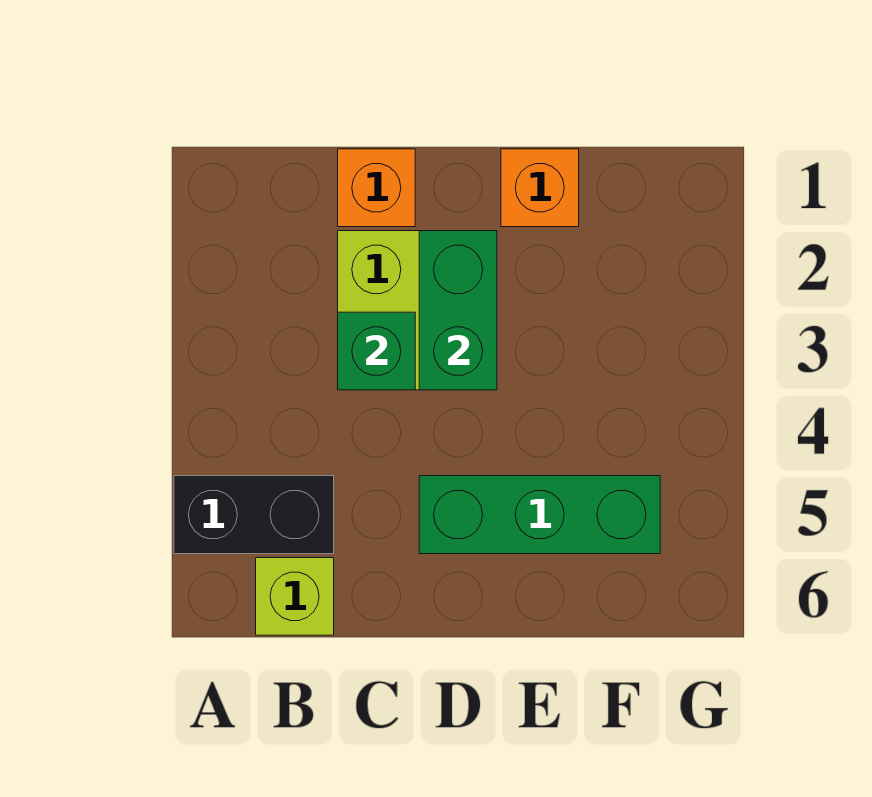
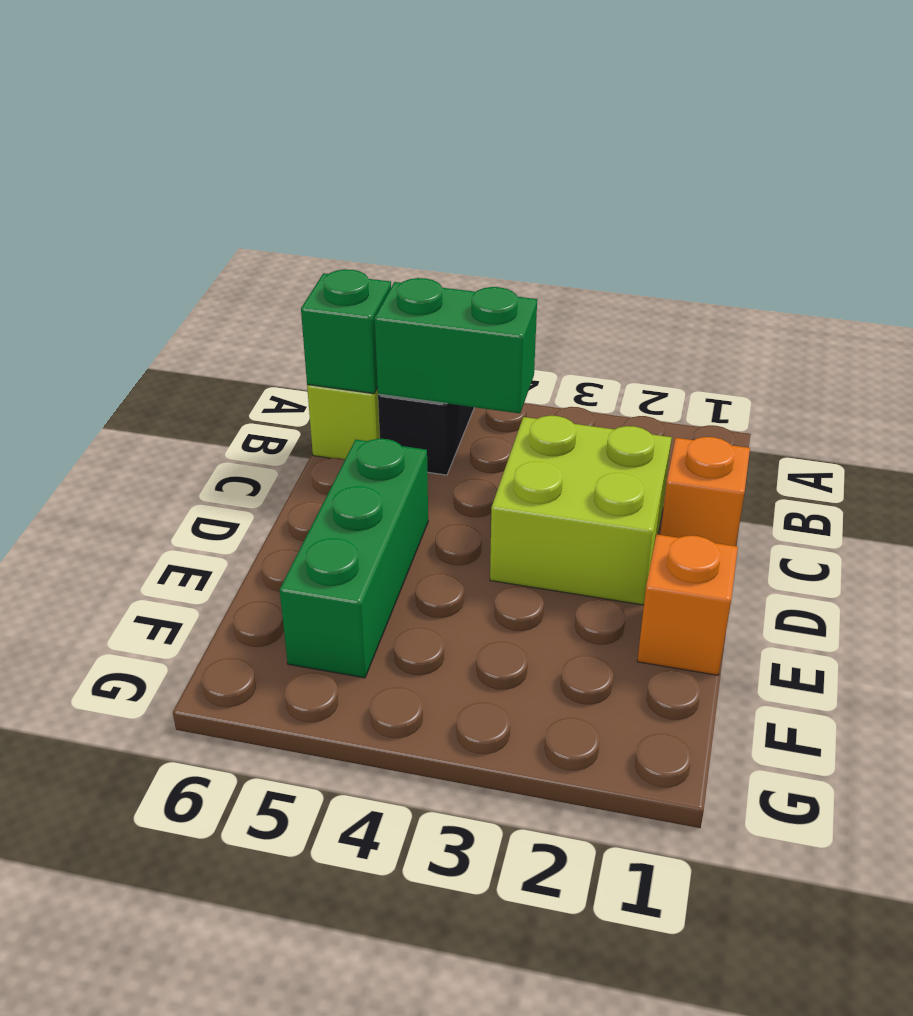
green 1x1 brick [338,312,415,390] -> green 1x1 brick moved to [301,269,391,394]
green 1x2 brick [419,231,497,390] -> green 1x2 brick moved to [375,278,537,413]

